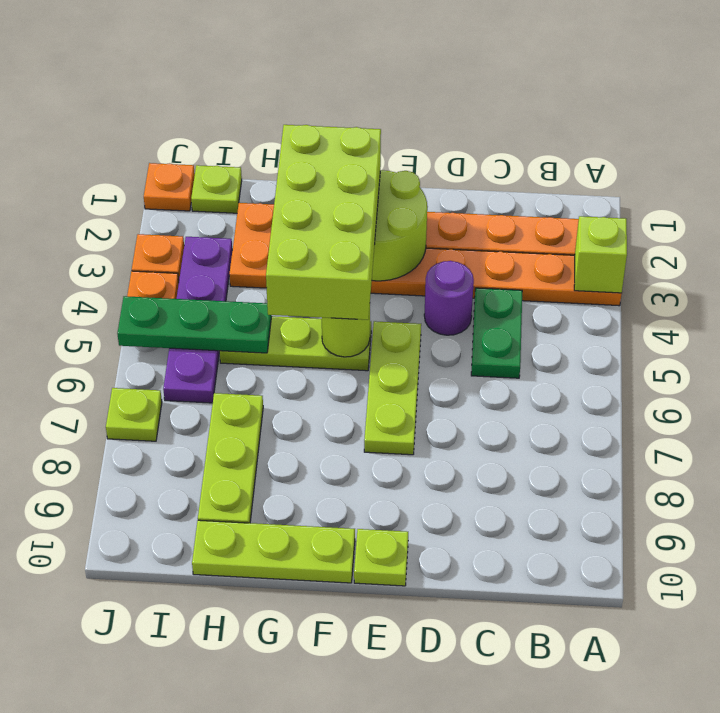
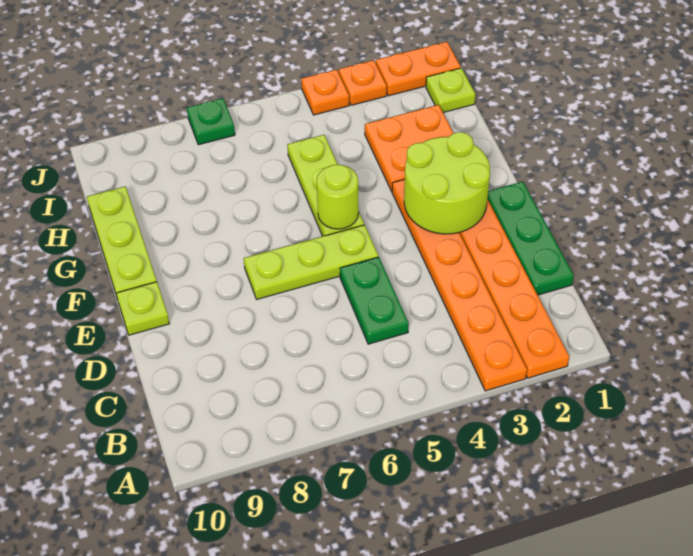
lime 1x1 brick [574,216,627,293] -> none
green 1x2 plate [471,288,522,378] -> green 1x2 plate turned to [340,257,409,344]
purple 1x1 round brick [424,261,474,335] -> none
lime 2x4 brick [266,125,381,320] -> none
green 1x3 plate [117,296,272,353] -> green 1x3 plate moved to [487,182,574,295]
lime 1x3 plate [198,393,263,523] -> none
purple 1x4 plate [163,237,232,403] -> none
orange 1x1 plate [144,163,195,211] -> orange 1x2 plate [376,42,461,96]
lime 1x1 plate [106,388,162,441] -> green 1x1 plate [187,98,235,145]

